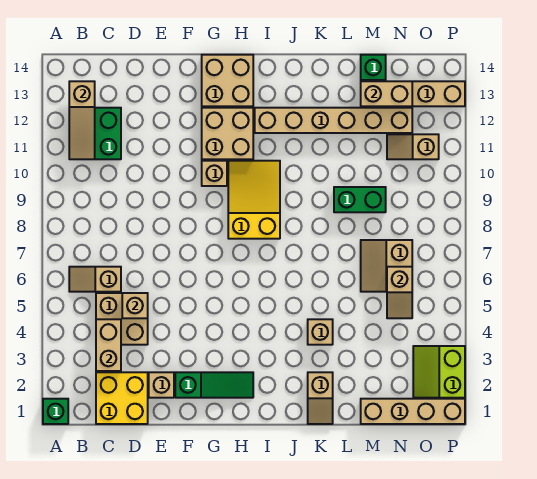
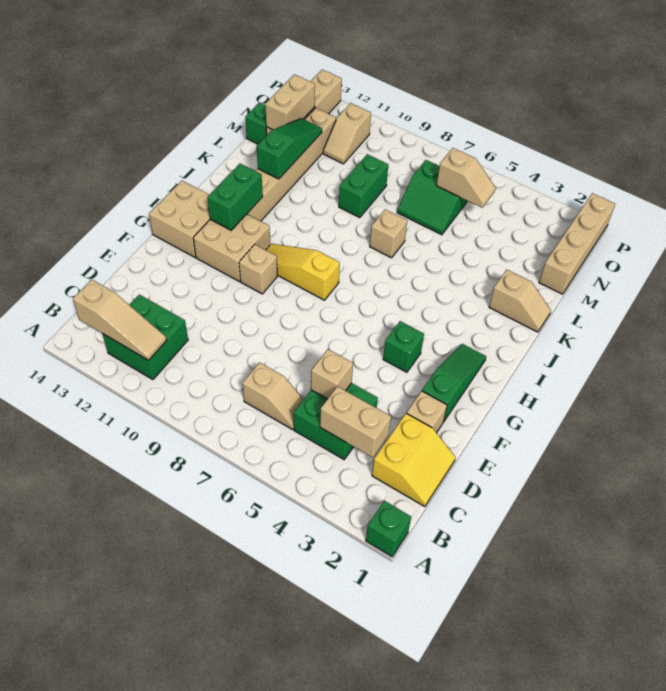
tan 1x2 slope [69,267,121,292] -> tan 1x2 slope turned to [243,362,304,430]
yellow 2x2 brick [96,372,148,424] -> yellow 2x2 slope [372,413,456,507]
tan 2x2 brick [96,293,148,345] -> green 2x2 brick [294,383,378,459]
none -> green 1x1 brick [383,321,424,372]
yellow 2x3 slope [228,161,280,239] -> yellow 1x3 slope [266,244,340,300]
none -> green 1x2 brick [208,164,263,230]
tan 1x1 brick [308,319,333,345] -> tan 1x1 brick moved to [370,210,407,258]
none -> green 1x3 slope [257,118,322,179]
tan 2x2 slope [361,240,412,292] -> green 2x2 slope [397,160,467,235]
lime 2x2 slope [413,346,465,398] -> none

